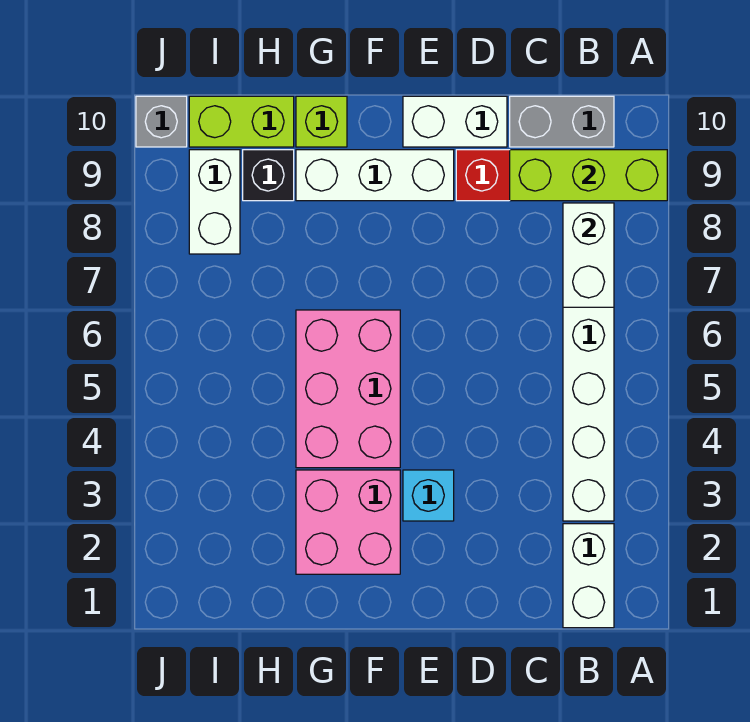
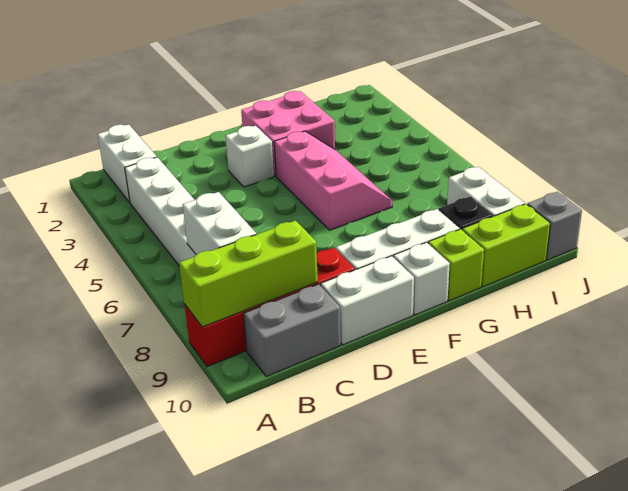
cyan 1x1 brick [403,470,454,521] -> white 1x1 brick [225,126,274,187]
pink 2x3 brick [296,310,400,468] -> pink 2x3 slope [274,131,392,230]
none -> white 1x1 brick [393,242,450,315]

